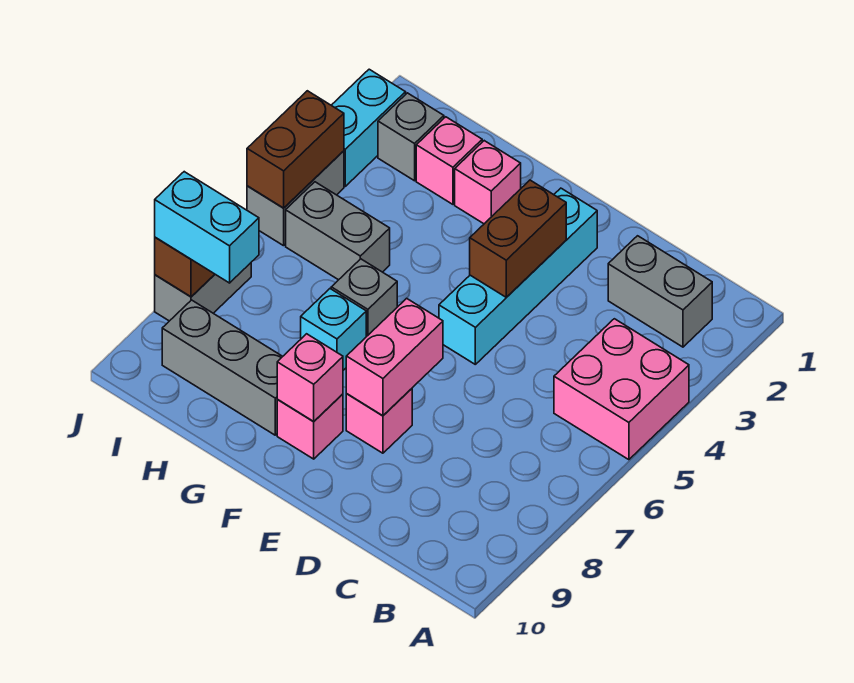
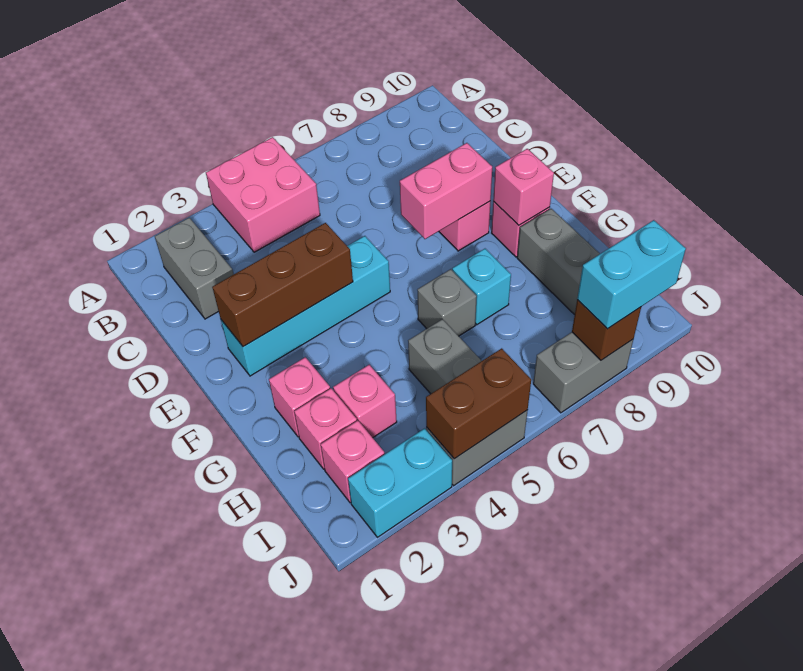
brown 1x2 brick [470,180,566,297] -> brown 1x3 brick [212,223,353,347]
none -> pink 1x1 brick [333,365,397,438]
grey 1x1 brick [378,93,444,181] -> pink 1x1 brick [321,421,385,503]
cyan 1x2 brick [155,172,259,283] -> cyan 1x2 brick turned to [577,220,686,329]

